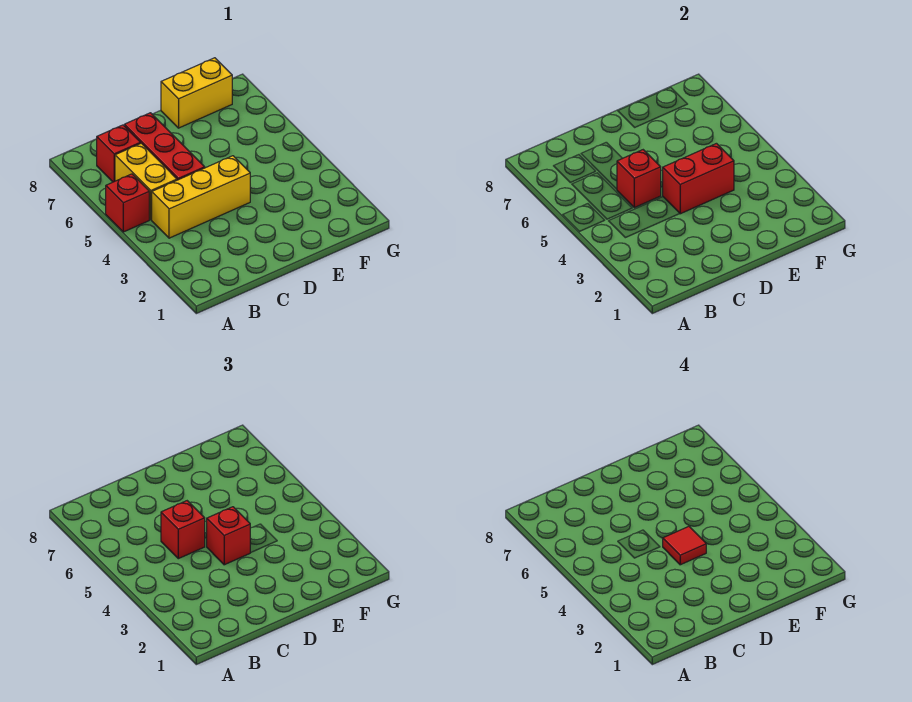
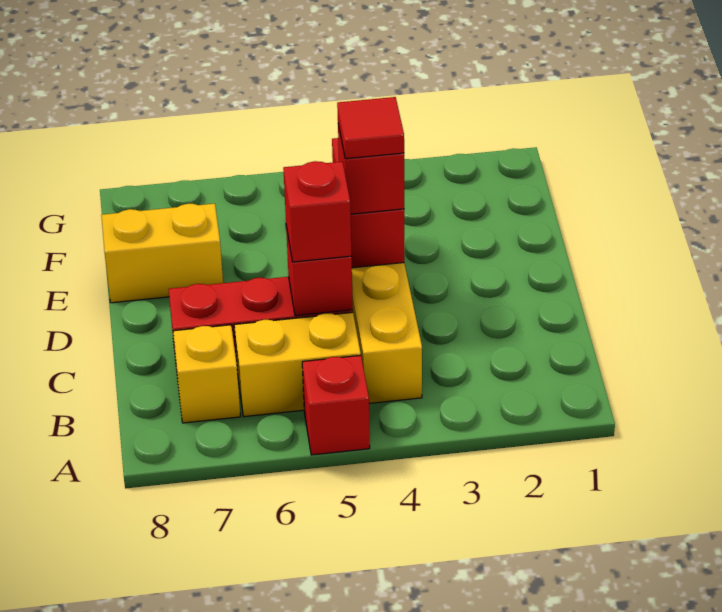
red 1x1 brick [97,125,140,182] -> yellow 1x1 brick [173,325,240,423]
yellow 1x2 brick [161,58,232,128] -> yellow 1x2 brick turned to [101,204,223,303]

